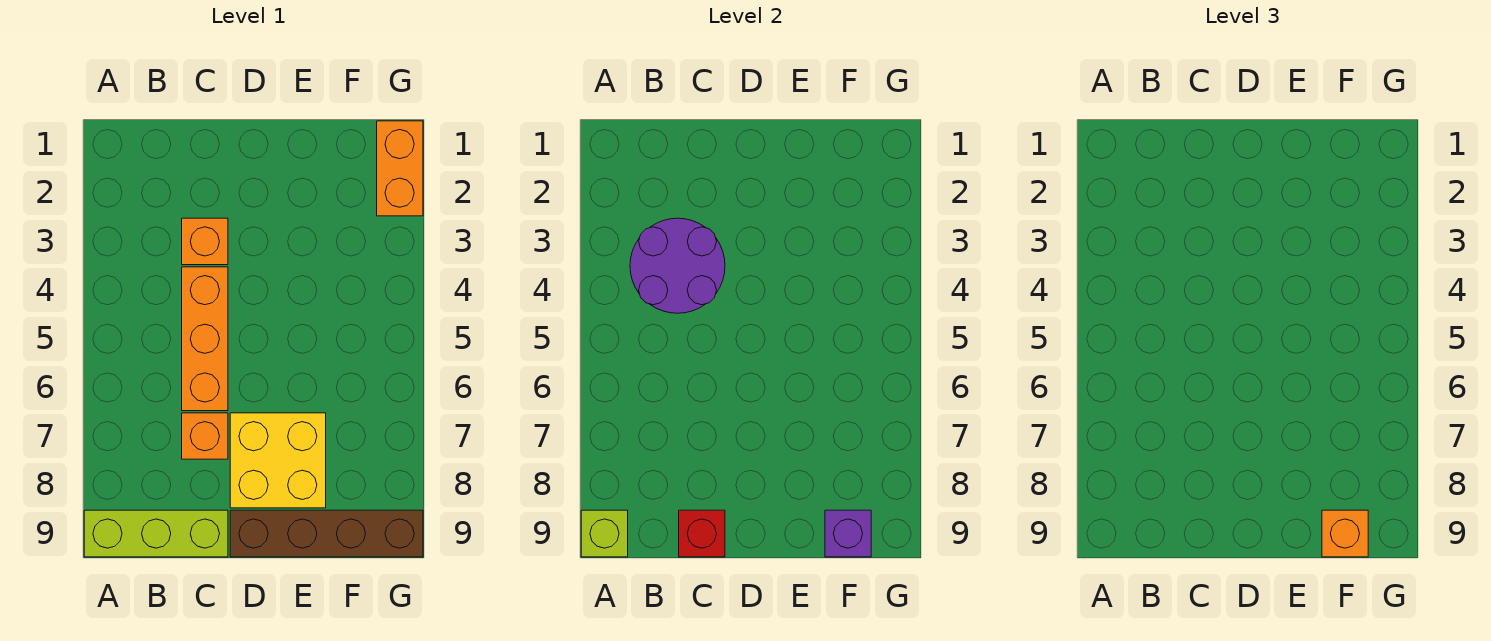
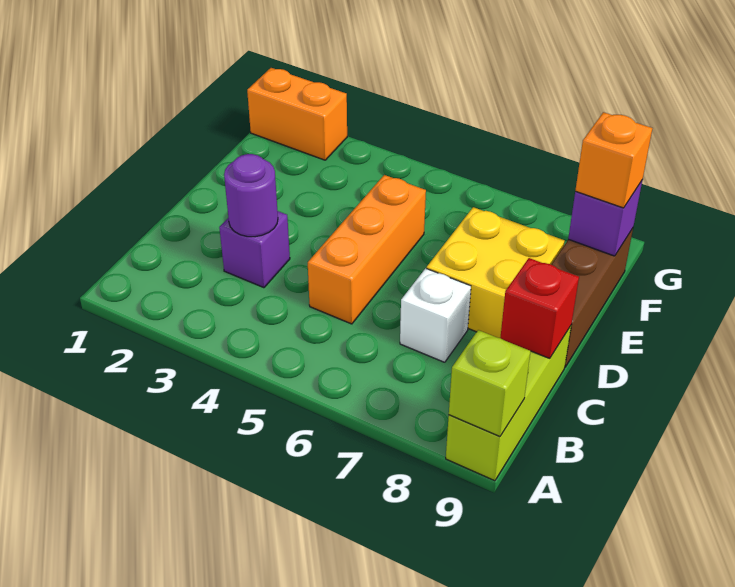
purple 2x2 round brick [630,218,725,313] -> purple 1x1 round brick [224,154,278,237]
orange 1x1 brick [182,218,228,265] -> purple 1x1 brick [219,211,290,288]
orange 1x3 brick [182,267,228,411] -> orange 1x3 brick turned to [308,175,426,324]
orange 1x1 brick [182,413,228,459] -> white 1x1 brick [400,268,471,362]
brown 1x4 brick [230,510,423,557] -> brown 1x3 brick [551,228,633,367]

